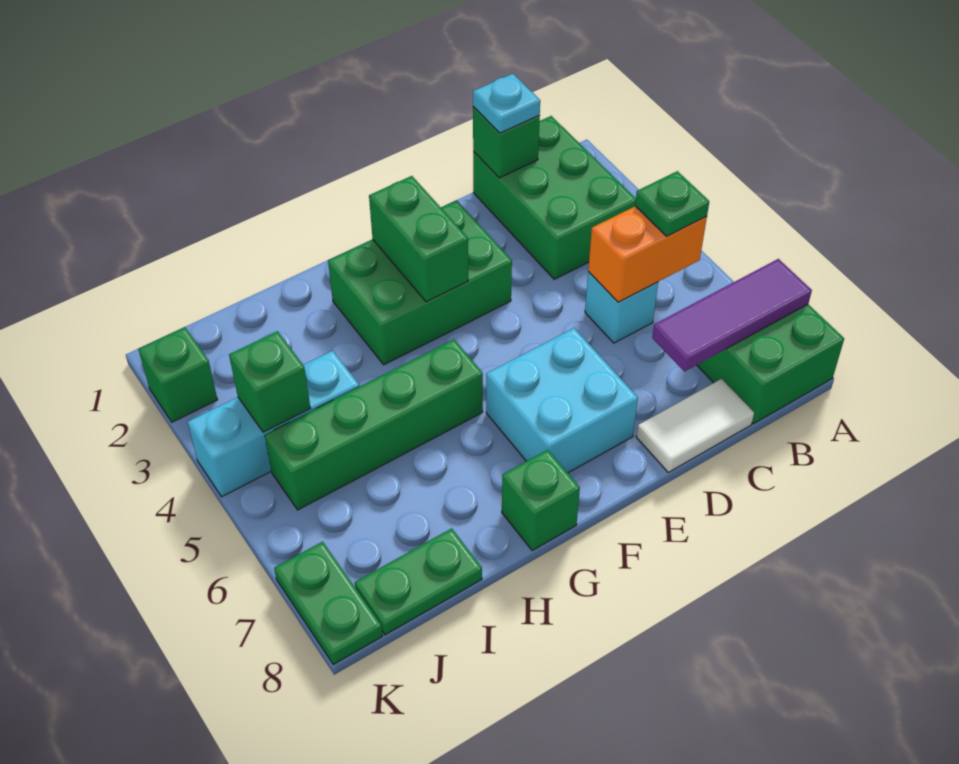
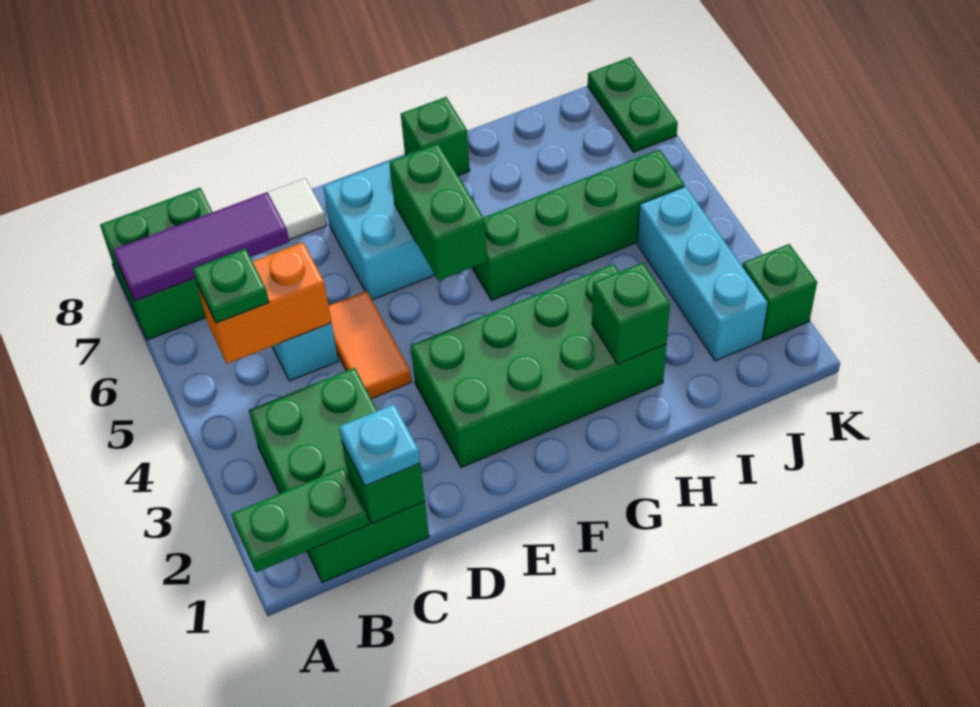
none -> orange 1x2 tile [329,291,411,399]
green 2x3 brick [328,200,512,365] -> green 2x4 brick [411,264,666,467]
green 1x2 brick [369,176,468,302] -> green 1x2 brick moved to [389,144,487,281]
cyan 1x3 brick [188,351,359,497] -> cyan 1x3 brick turned to [637,186,768,361]
green 1x2 plate [355,528,482,635] -> green 1x2 plate moved to [232,468,368,572]
green 1x1 brick [229,331,310,432] -> green 1x1 brick moved to [592,263,670,364]

